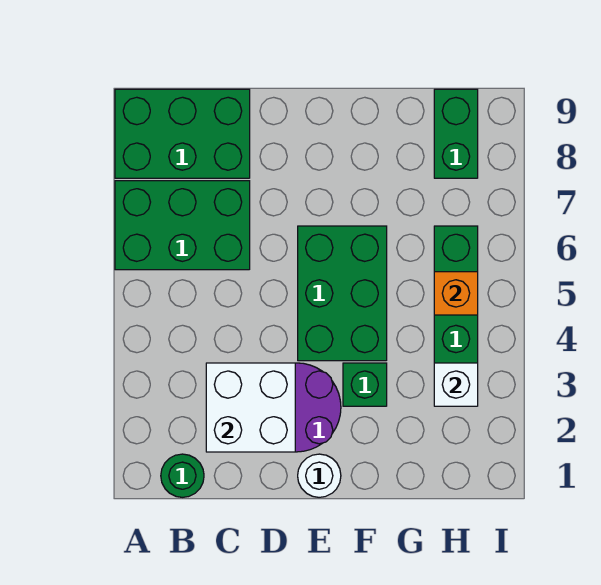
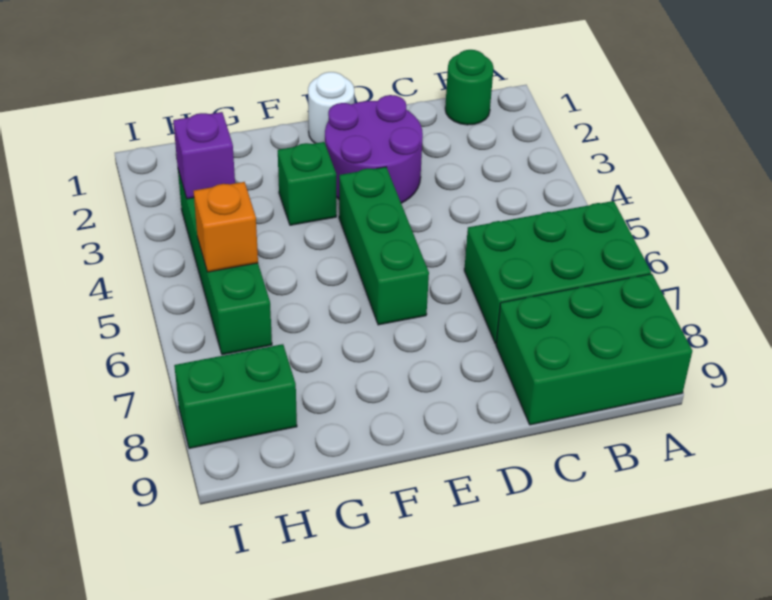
white 2x2 brick [206,363,295,452] -> none
green 2x3 brick [298,226,387,361] -> green 1x3 brick [339,167,429,325]
white 1x1 brick [434,363,478,406] -> purple 1x1 brick [173,112,235,199]
green 1x2 brick [434,89,478,178] -> green 1x2 brick turned to [174,344,297,448]

